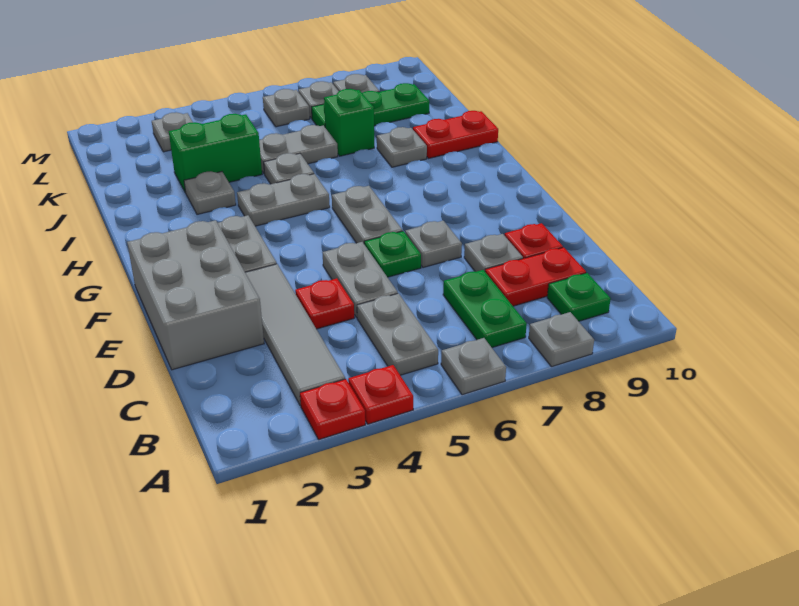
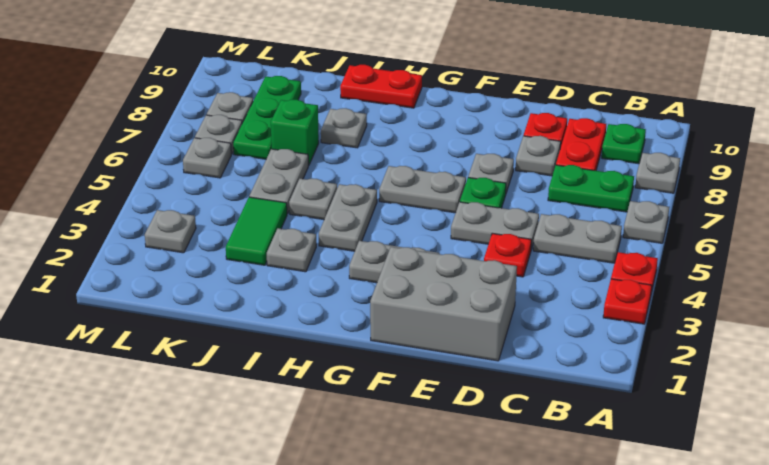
grey 1x4 tile [245,264,345,406] -> none
red 1x2 plate [413,111,498,159] -> red 1x2 plate turned to [340,65,422,108]
green 1x2 brick [169,114,262,191] -> green 1x2 tile [226,197,287,265]

